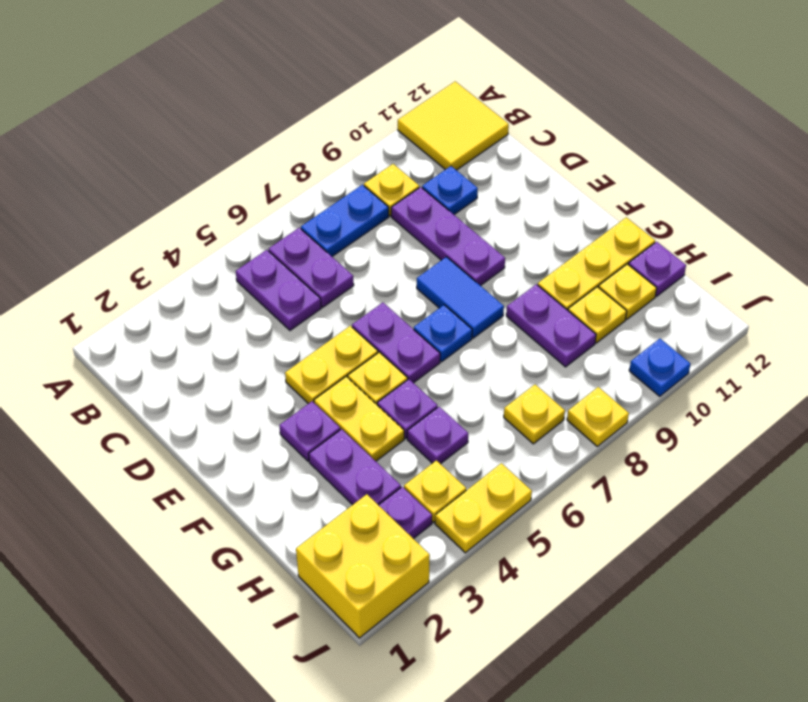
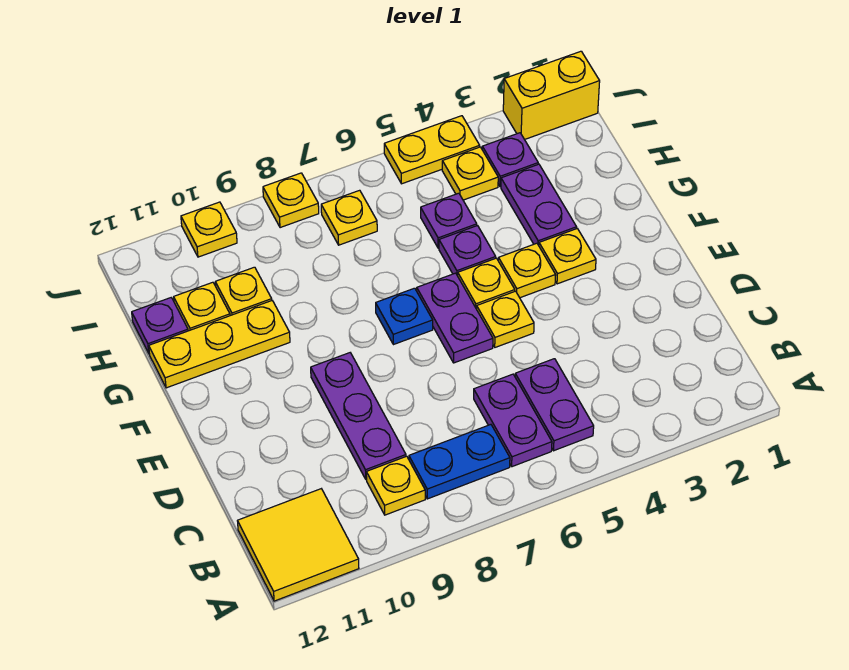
blue 1x1 plate [422,166,478,214] -> none
yellow 1x2 plate [285,326,378,404] -> yellow 1x1 plate [477,291,534,347]
blue 1x2 tile [417,257,504,338] -> none
purple 1x1 plate [279,401,340,461] -> yellow 1x1 plate [539,229,596,284]
yellow 1x2 plate [314,377,404,461] -> yellow 1x1 plate [498,243,556,298]
purple 1x2 plate [506,284,596,367] -> none
yellow 2x2 brick [296,494,430,638] -> yellow 1x2 brick [503,51,600,140]
blue 1x1 plate [629,339,690,396] -> yellow 1x1 plate [181,202,237,257]

